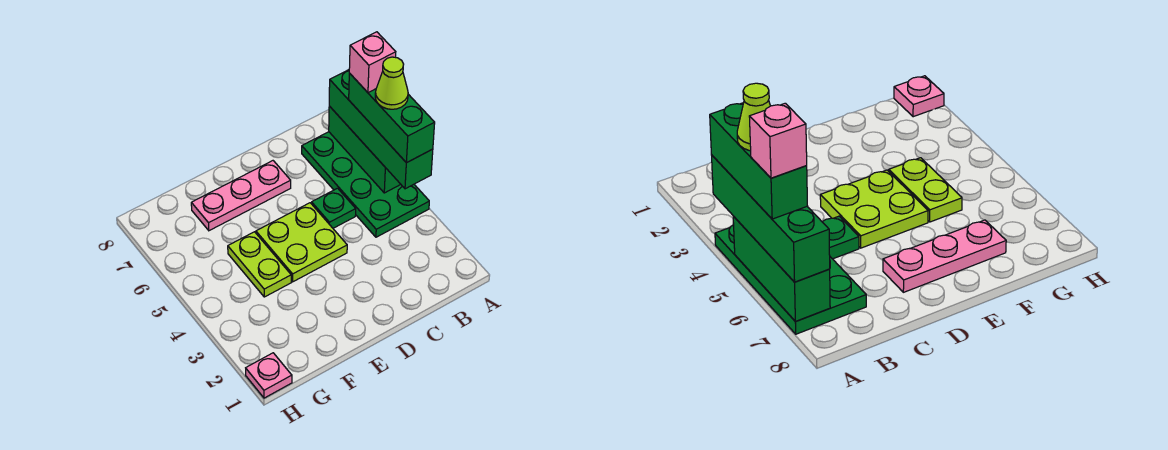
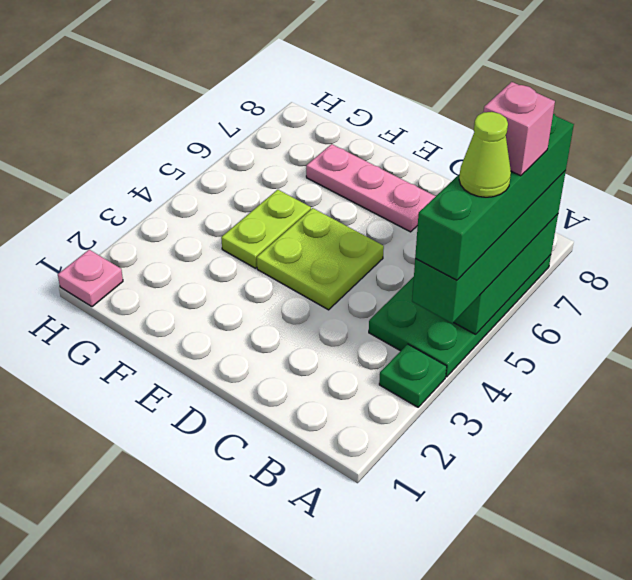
green 1x3 brick [349,73,435,163] -> green 1x4 brick [415,114,574,280]
green 1x1 plate [312,188,356,228] -> green 1x1 plate moved to [379,344,447,407]

